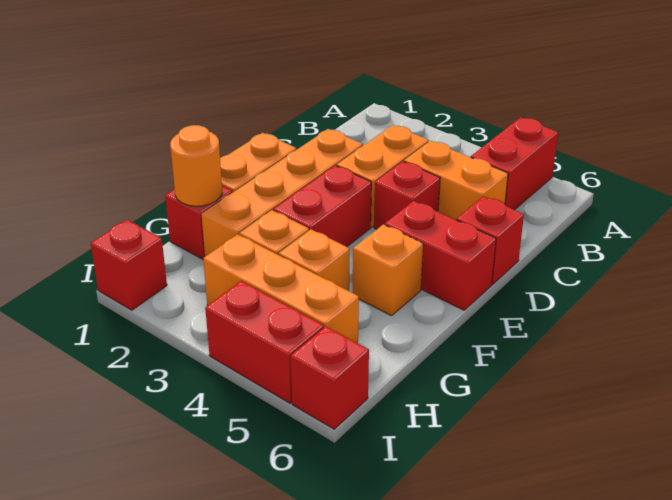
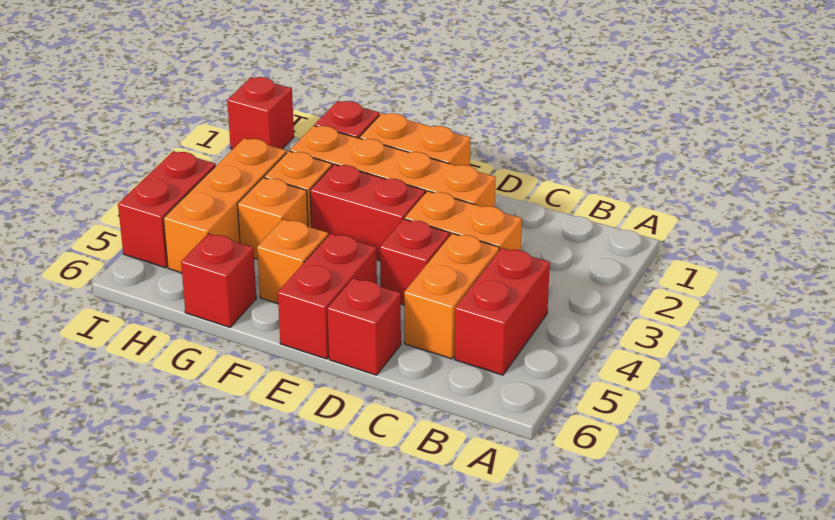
red 1x2 brick [471,117,558,210] -> red 1x2 brick turned to [455,248,550,375]
orange 1x1 round brick [170,125,222,206] -> none
red 1x1 brick [291,327,369,429] -> red 1x1 brick moved to [181,234,256,327]

